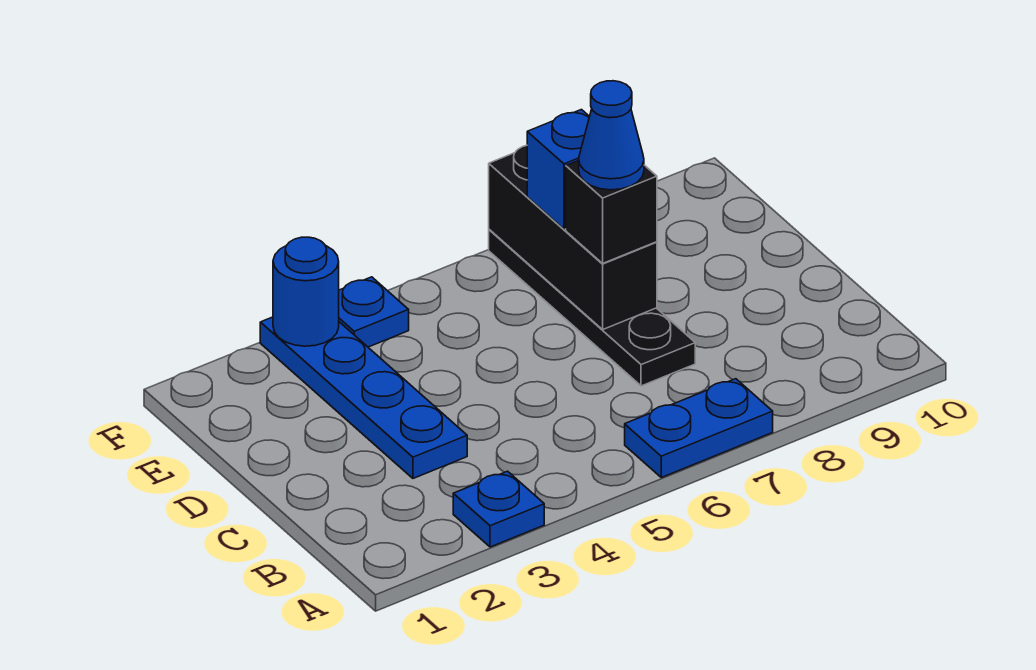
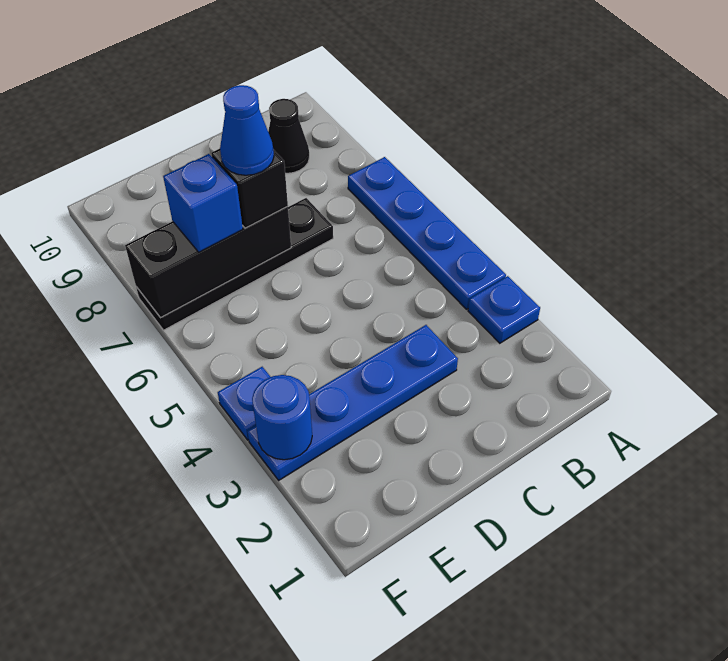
blue 1x2 plate [625,379,773,477] -> blue 1x4 plate [348,157,506,309]
none -> black 1x1 cone [268,99,309,173]

